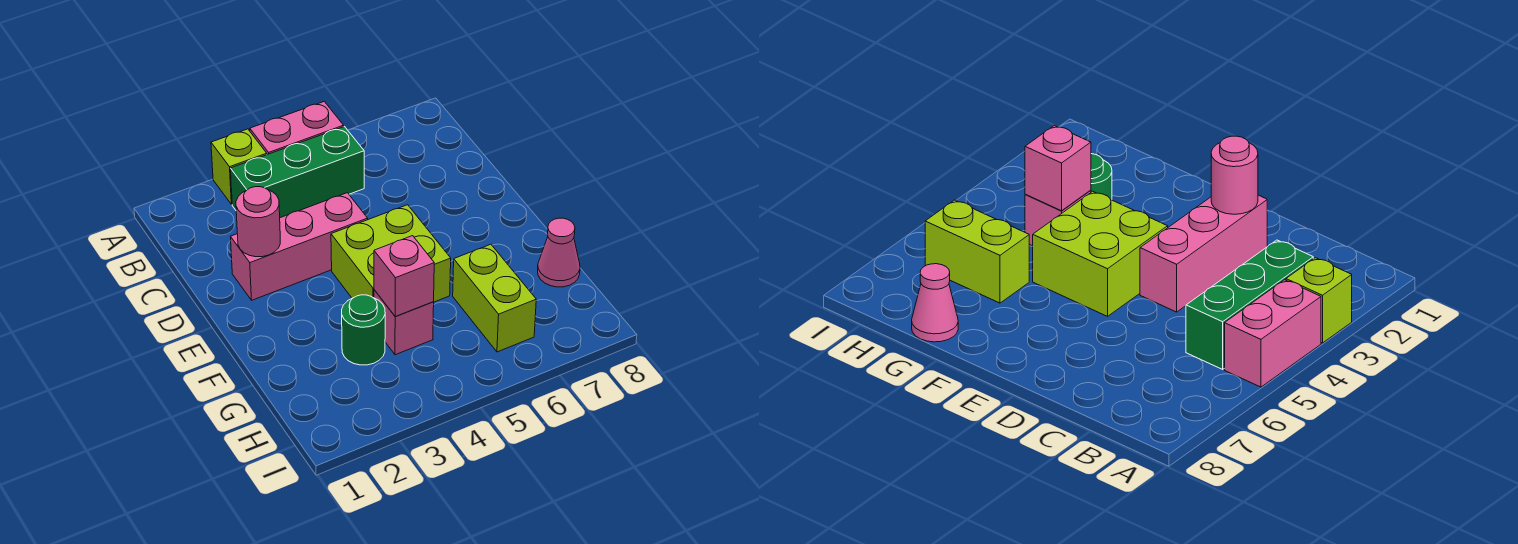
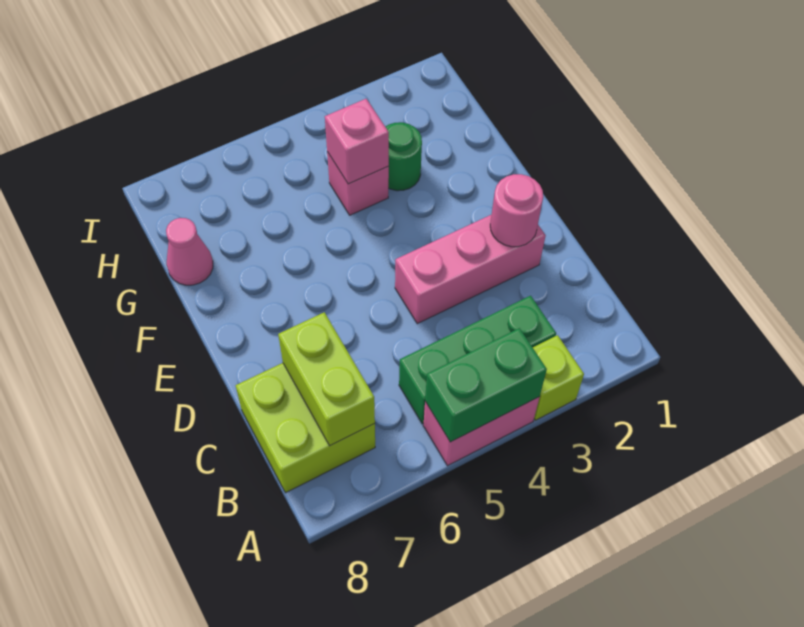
none -> green 1x2 brick [425,328,547,442]
lime 2x2 brick [331,205,451,302] -> lime 2x2 brick moved to [236,363,375,493]
lime 1x2 brick [453,244,536,352] -> lime 1x2 brick moved to [278,312,375,446]

